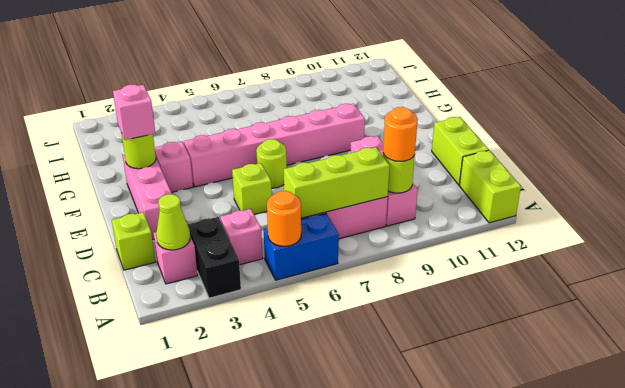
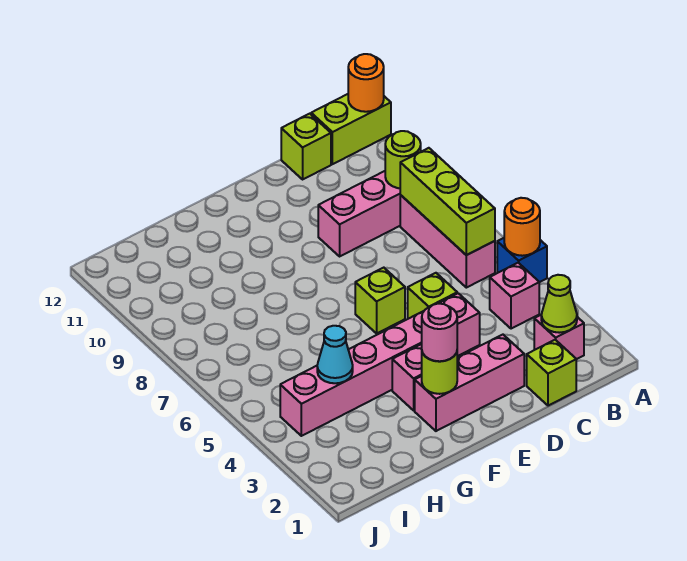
black 1x2 brick [187,217,241,298] -> none
blue 1x2 brick [264,214,339,280] -> blue 1x1 brick [497,238,547,282]
orange 1x1 round brick [383,107,418,162] -> orange 1x1 round brick moved to [348,54,384,112]
lime 1x2 brick [432,117,489,185] -> lime 1x1 brick [281,114,331,179]
lime 1x1 round brick [256,139,287,188] -> lime 1x1 brick [355,268,405,333]
pink 1x1 brick [113,85,155,140] -> pink 1x1 round brick [422,303,457,361]
pink 1x6 brick [184,104,365,187] -> pink 1x6 brick turned to [280,293,480,436]
none -> cyan 1x1 cone [317,326,353,383]

